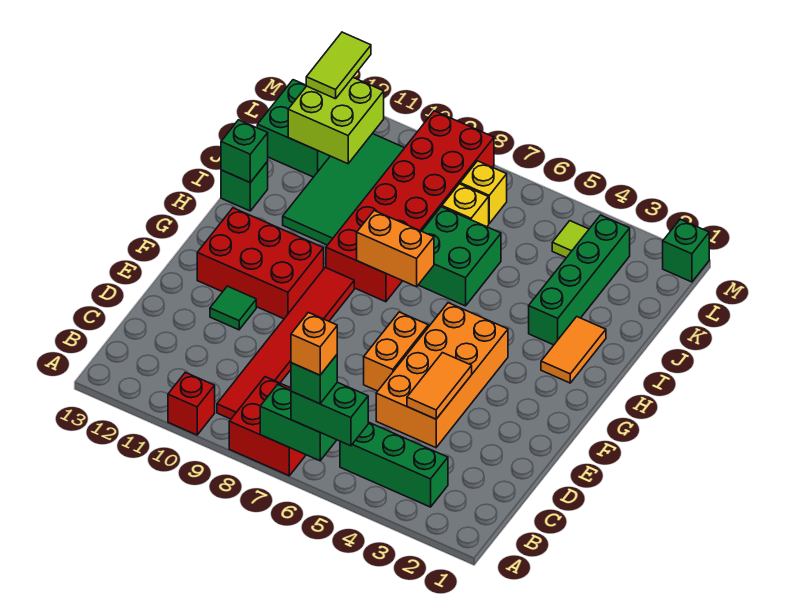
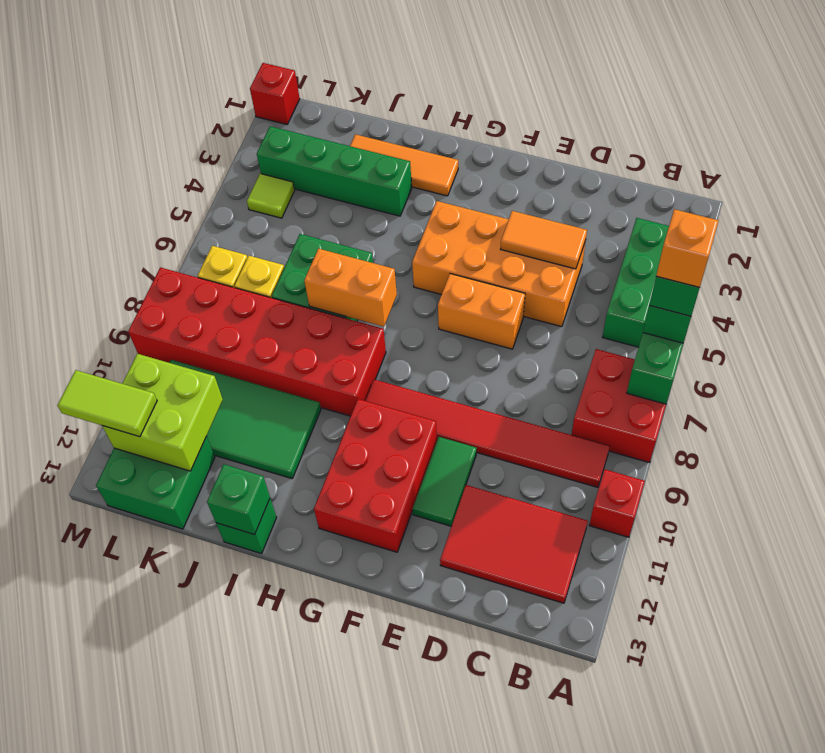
none -> red 2x3 tile [440,485,588,603]
green 1x1 tile [210,286,256,330] -> green 1x2 tile [413,437,477,526]
orange 1x2 tile [541,317,606,383] -> orange 1x3 tile [350,134,458,196]
orange 1x2 brick [357,211,434,287] -> orange 1x2 brick turned to [304,249,397,327]
green 1x1 brick [663,219,709,282] -> red 1x1 brick [250,63,300,124]

